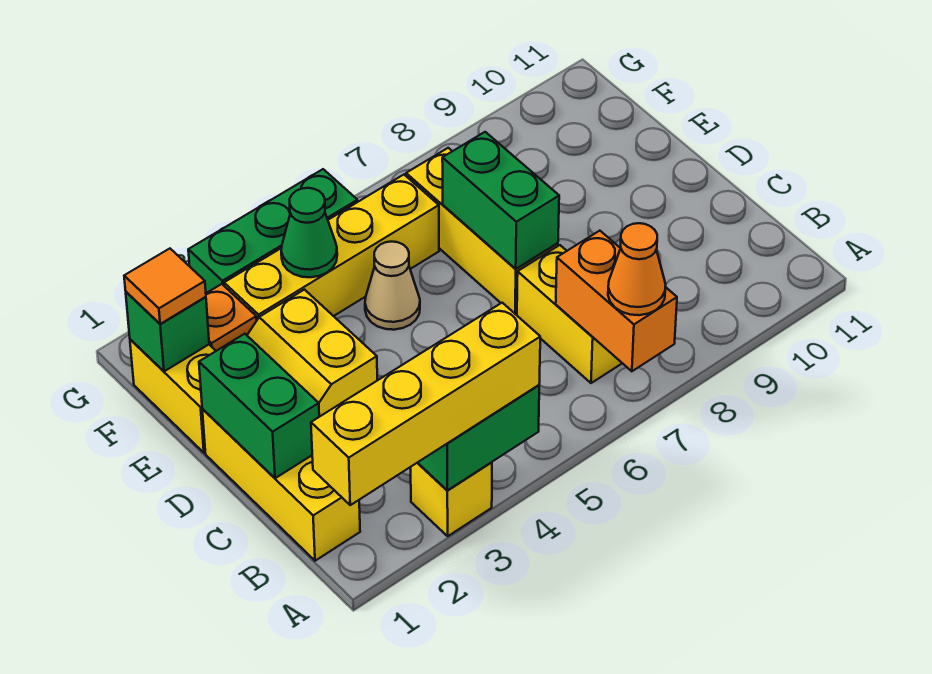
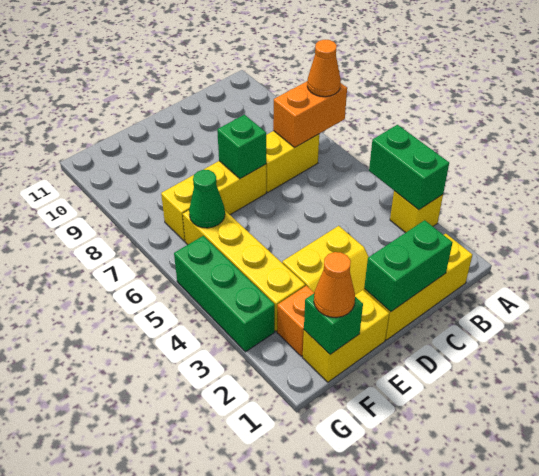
yellow 1x4 brick [311,303,540,505] -> none
green 1x2 brick [442,132,559,269] -> green 1x1 brick [217,115,266,179]
tan 1x1 cone [365,242,420,330] -> none
orange 1x1 tile [124,249,206,324] -> orange 1x1 cone [314,252,355,318]
green 1x1 cone [281,188,337,277] -> green 1x1 cone moved to [189,170,225,228]

